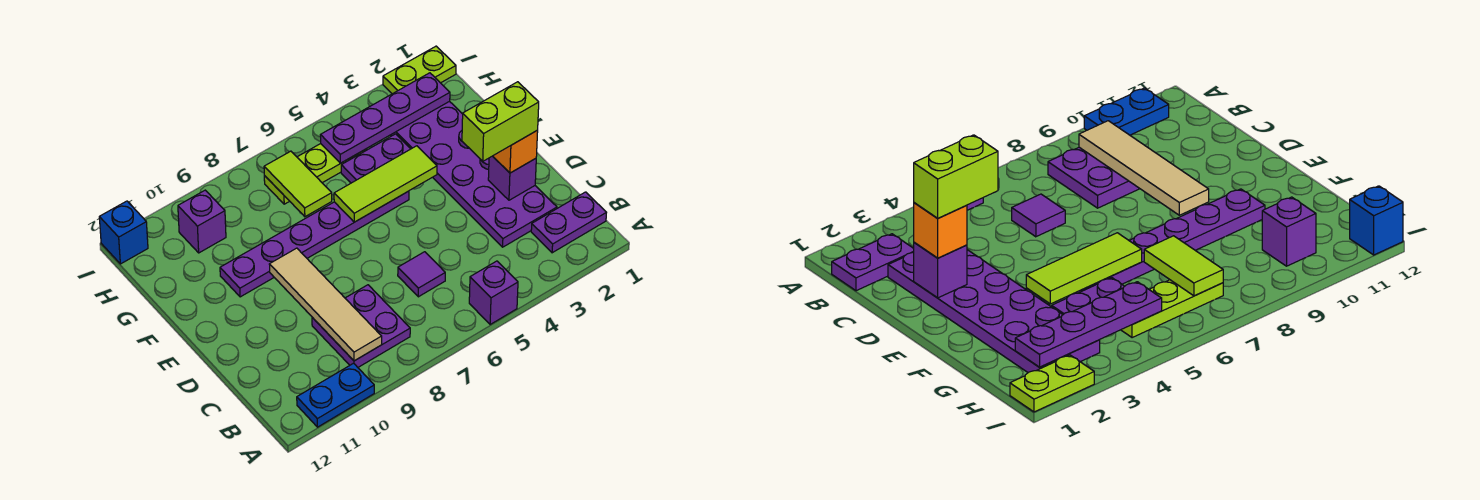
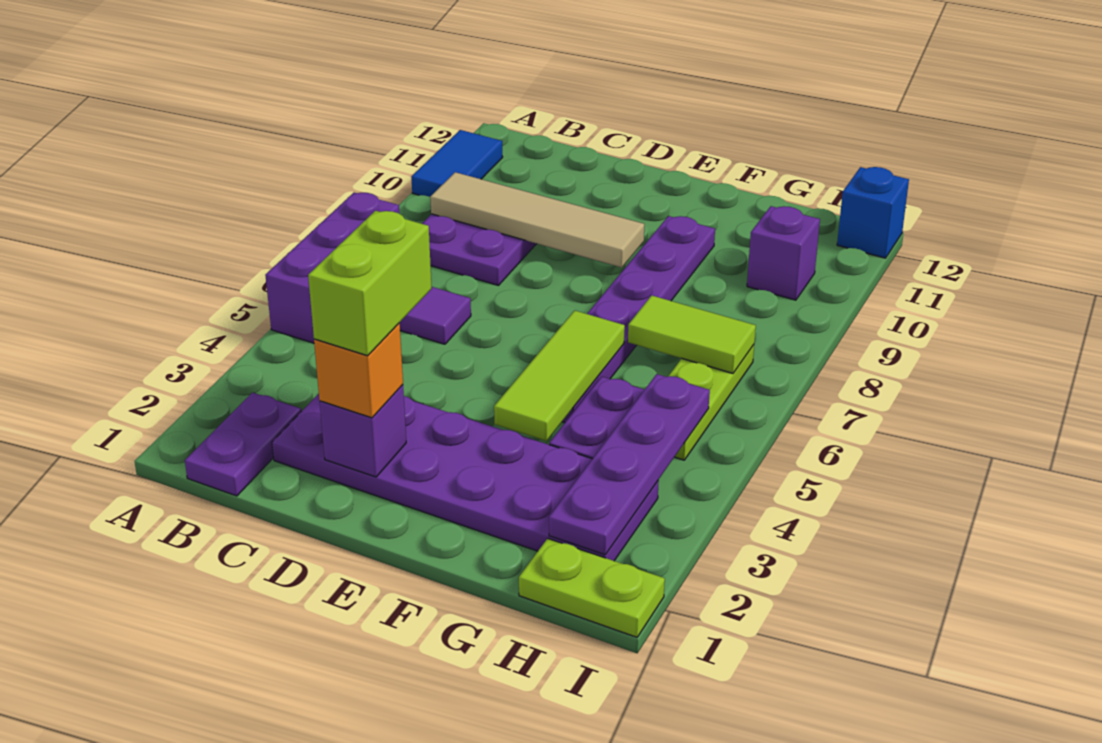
purple 1x1 brick [469,261,518,324] -> purple 1x3 brick [265,192,399,343]
blue 1x2 plate [297,363,374,427] -> blue 1x2 tile [411,130,503,197]
lime 1x2 plate [383,46,456,94] -> lime 1x2 plate turned to [519,538,665,637]

